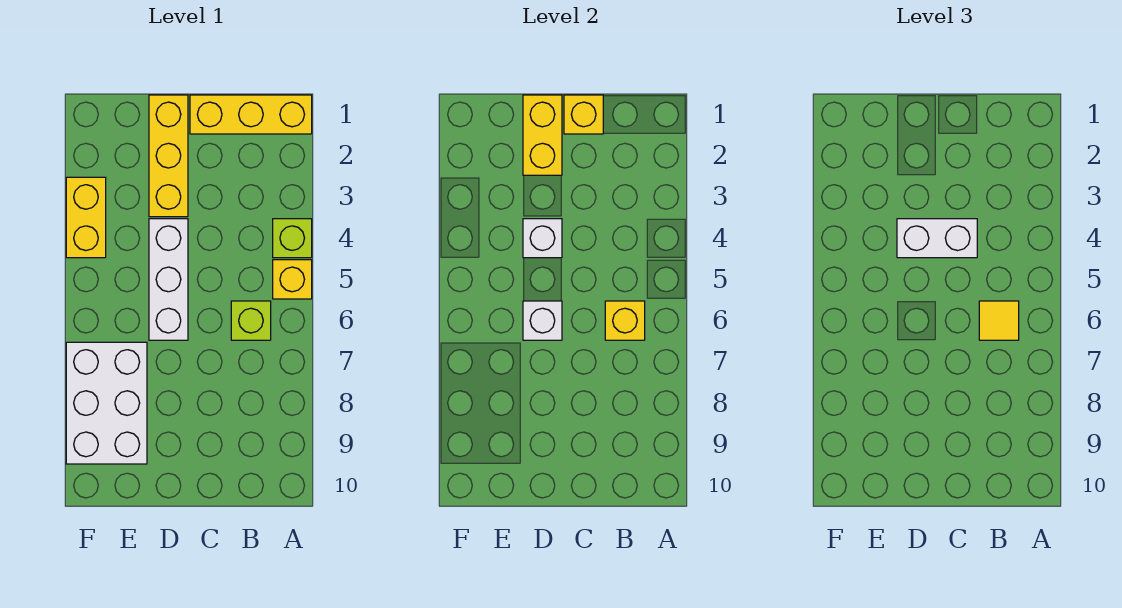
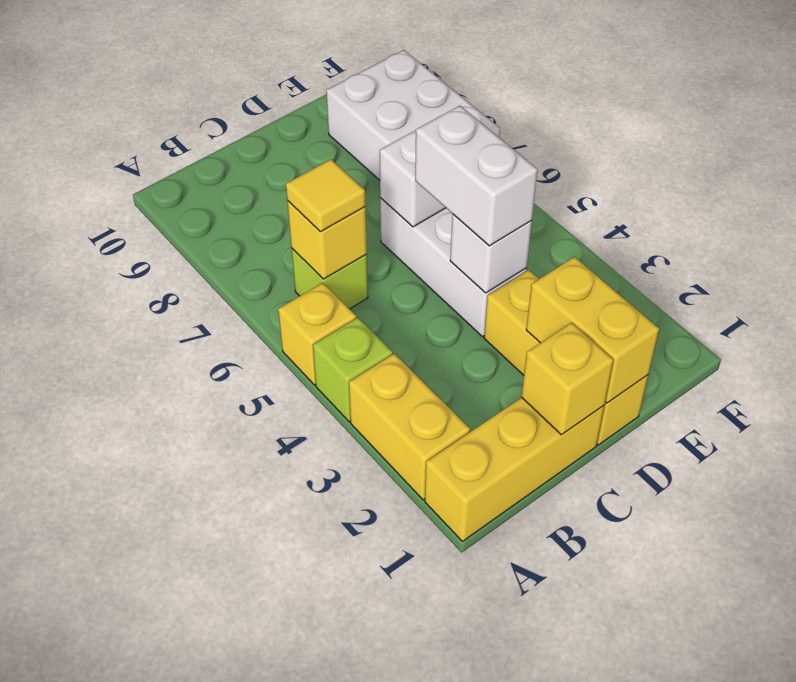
white 1x2 brick [897,219,977,258] -> white 1x2 brick turned to [415,106,538,246]
yellow 1x2 brick [66,177,106,258] -> yellow 1x2 brick moved to [349,354,470,500]

